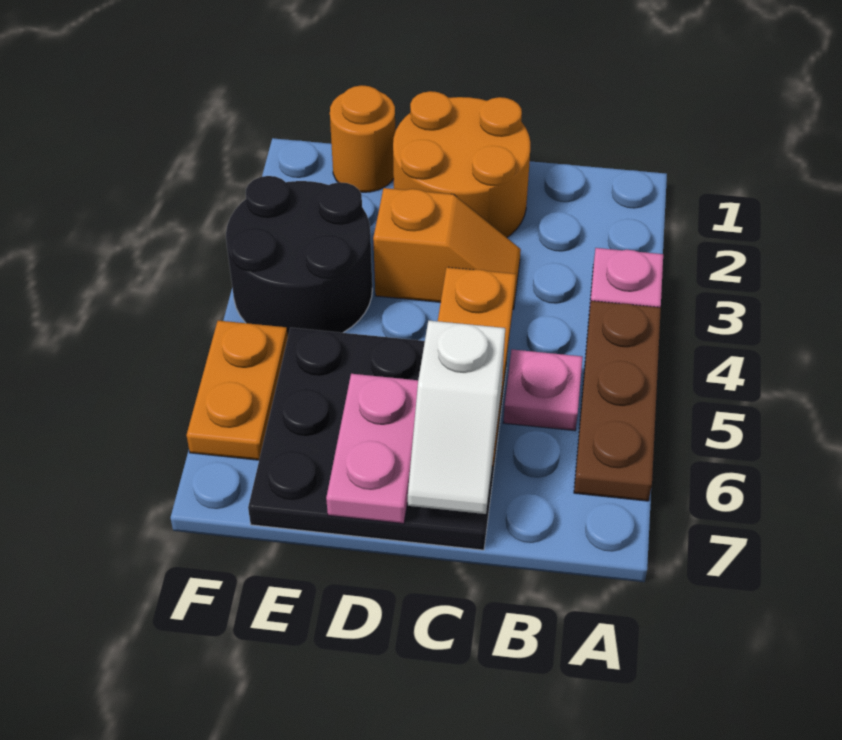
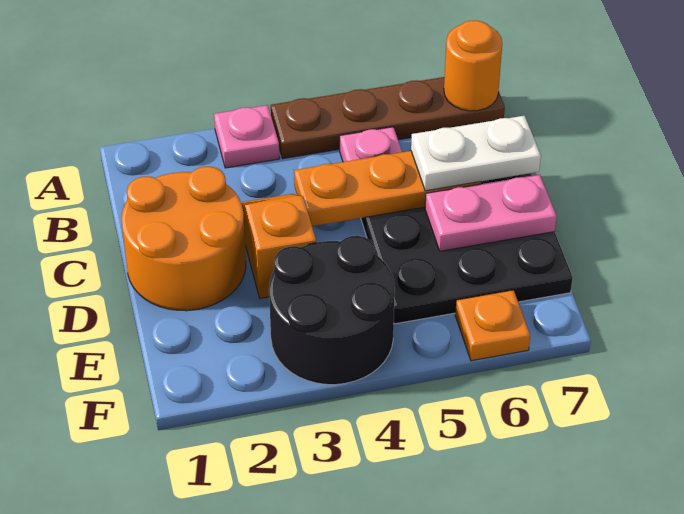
brown 1x3 plate [574,301,661,501] -> brown 1x4 plate [271,77,505,159]
white 1x2 slope [408,321,505,514] -> white 1x2 plate [411,116,541,191]
orange 1x1 round brick [330,85,395,192] -> orange 1x1 round brick moved to [444,20,502,111]
orange 1x2 plate [187,321,288,460] -> orange 1x1 plate [455,290,530,361]

